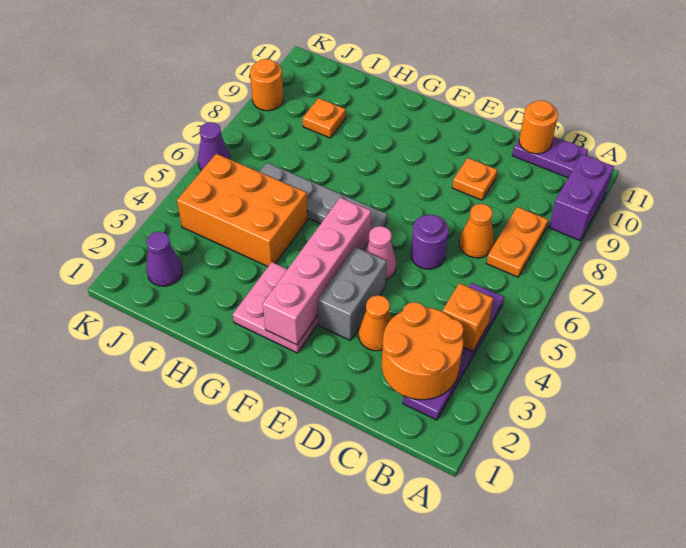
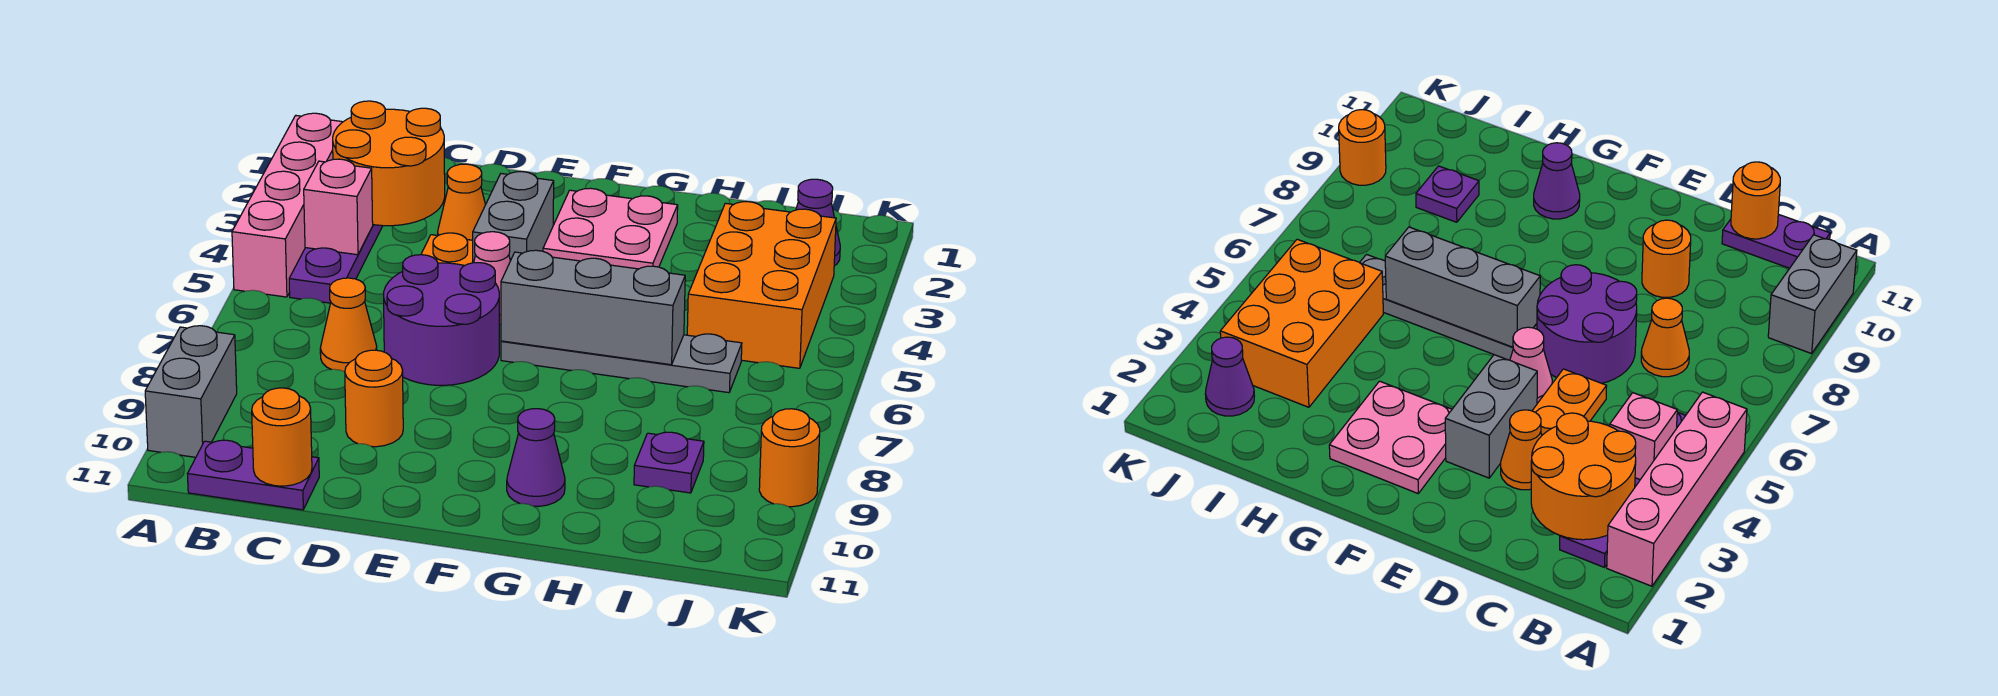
purple 1x2 brick [549,154,614,240] -> grey 1x2 brick [145,326,237,457]
orange 1x1 brick [442,283,493,352] -> pink 1x1 brick [304,159,373,255]
orange 1x2 plate [486,207,548,277] -> orange 1x2 plate moved to [421,233,473,265]
purple 1x1 round brick [411,215,449,269] -> purple 2x2 round brick [384,255,499,385]
orange 1x1 plate [452,158,497,200] -> orange 1x1 round brick [345,350,403,447]
pink 1x4 brick [263,197,371,345] -> pink 1x4 brick moved to [232,113,342,297]
none -> grey 1x3 brick [501,250,685,365]
orange 2x3 brick [177,154,308,266] -> orange 2x3 brick turned to [687,202,836,368]
orange 1x1 plate [303,98,346,138] -> purple 1x1 plate [634,432,704,493]
purple 1x1 cone [198,122,231,171] -> purple 1x1 cone moved to [507,409,565,506]

